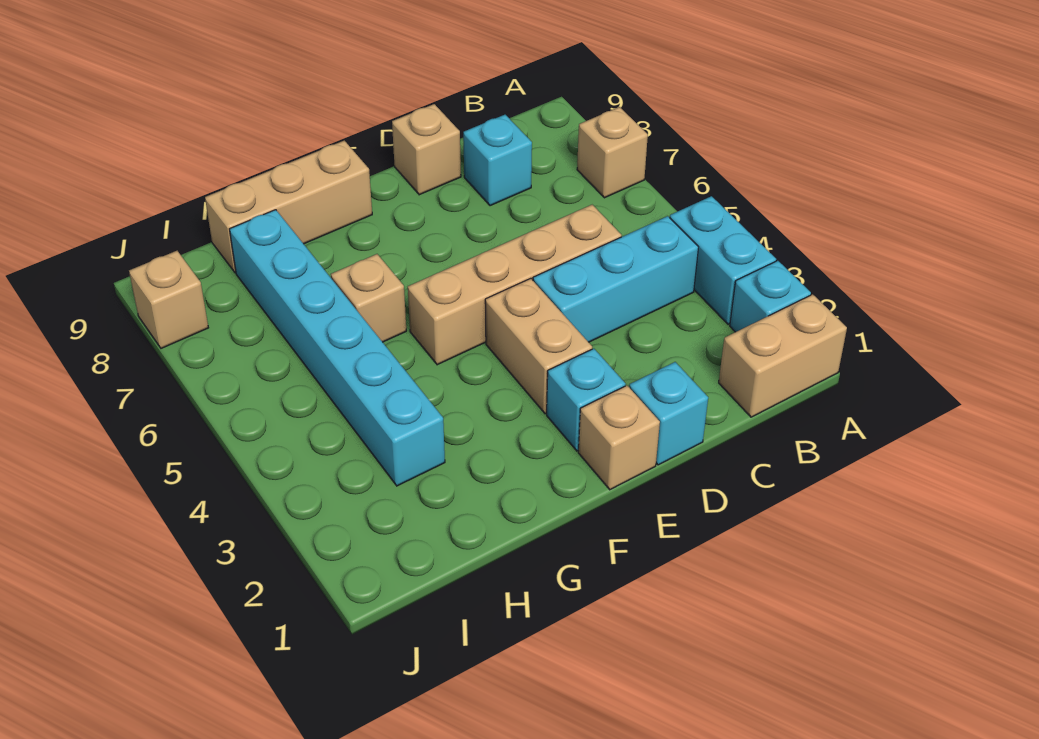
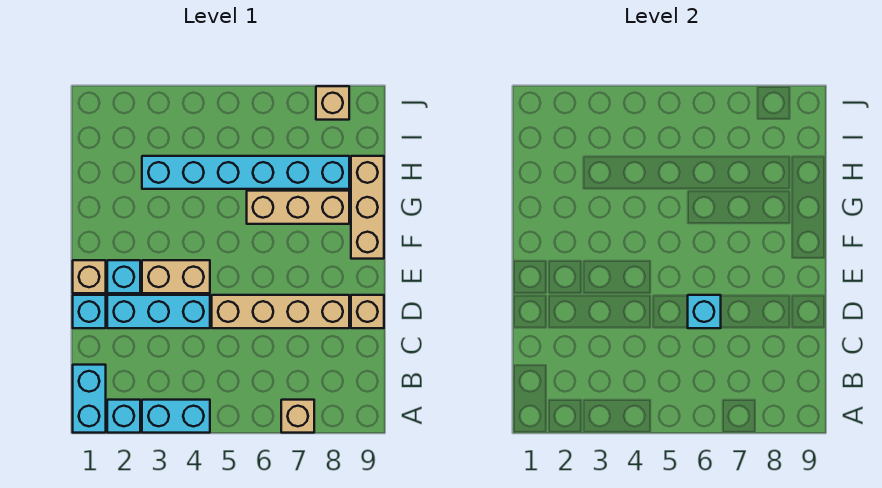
tan 1x2 brick [719,294,847,417] -> cyan 1x2 brick [73,365,106,433]
cyan 1x3 brick [533,216,698,342] -> cyan 1x3 brick turned to [107,295,210,328]
tan 1x4 brick [408,205,622,365] -> tan 1x4 brick turned to [212,295,349,328]
cyan 1x1 brick [463,115,532,206] -> cyan 1x1 brick moved to [688,295,721,328]
tan 1x1 brick [331,254,406,342] -> tan 1x3 brick [247,191,349,224]

